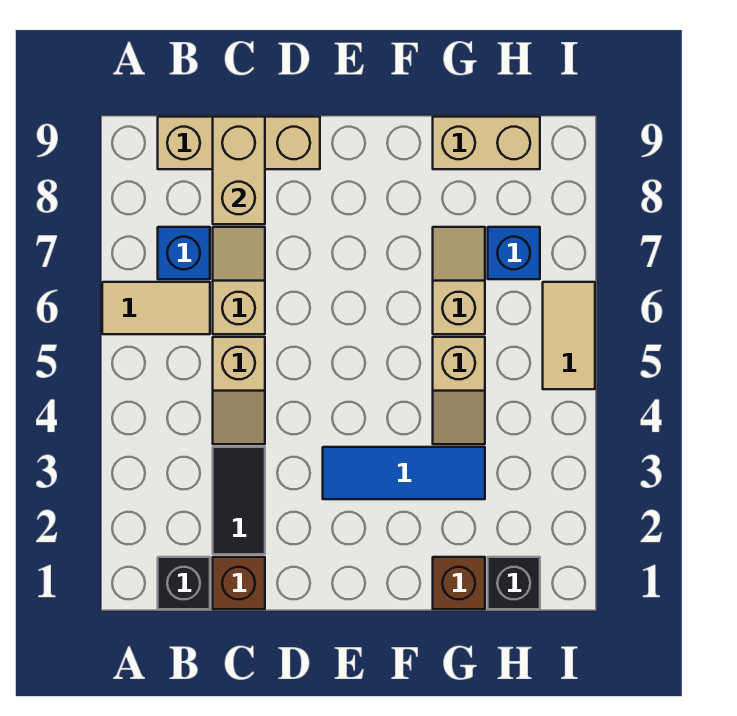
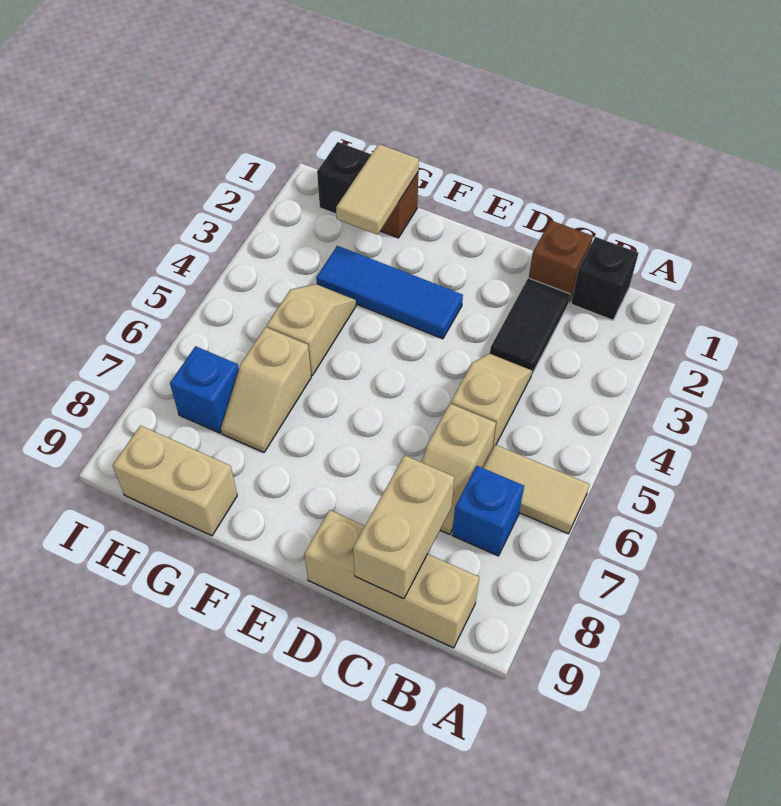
tan 1x2 tile [543,282,595,389] -> tan 1x2 tile moved to [336,144,419,235]

